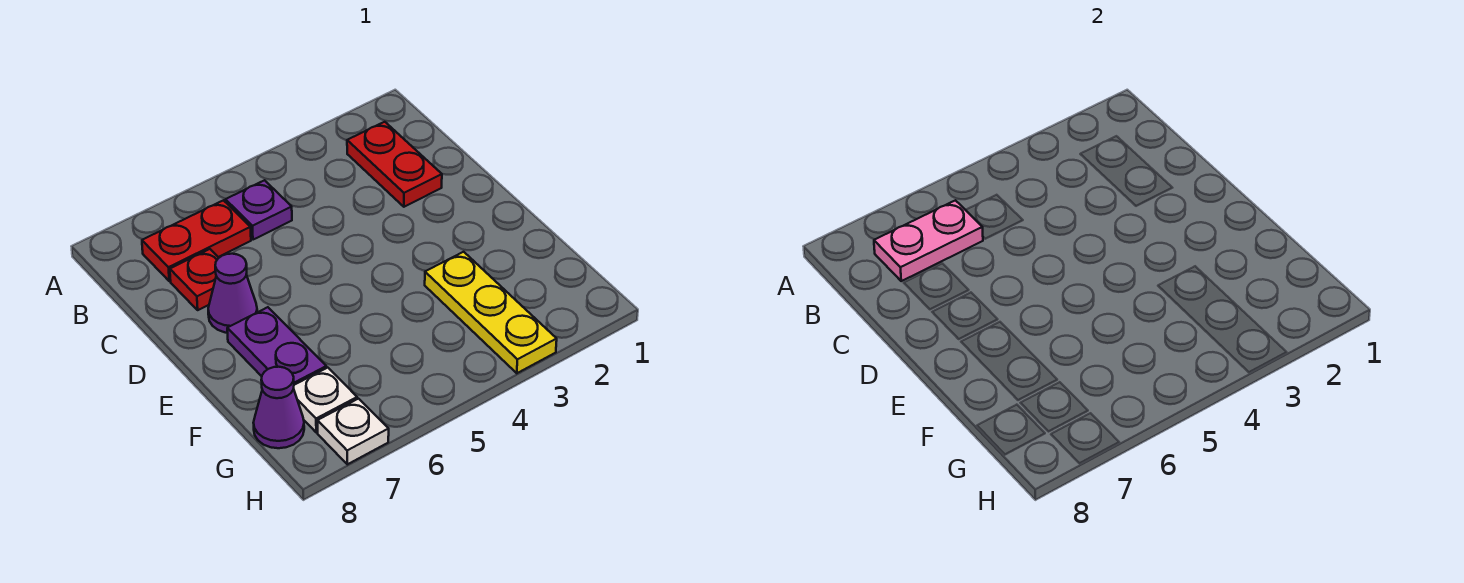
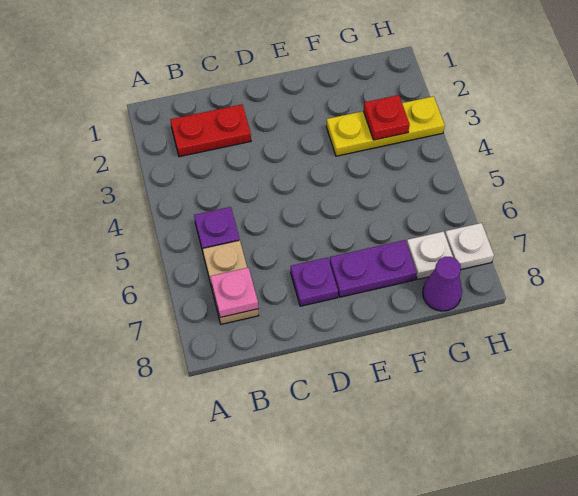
red 1x2 plate [142,200,251,281] -> tan 1x2 plate [203,241,259,324]
pink 1x2 plate [874,200,983,281] -> pink 1x1 plate [210,268,258,317]
red 1x1 plate [170,249,219,310] -> red 1x1 plate moved to [363,95,410,140]
purple 1x1 cone [208,254,257,333] -> purple 1x1 plate [291,257,338,306]

